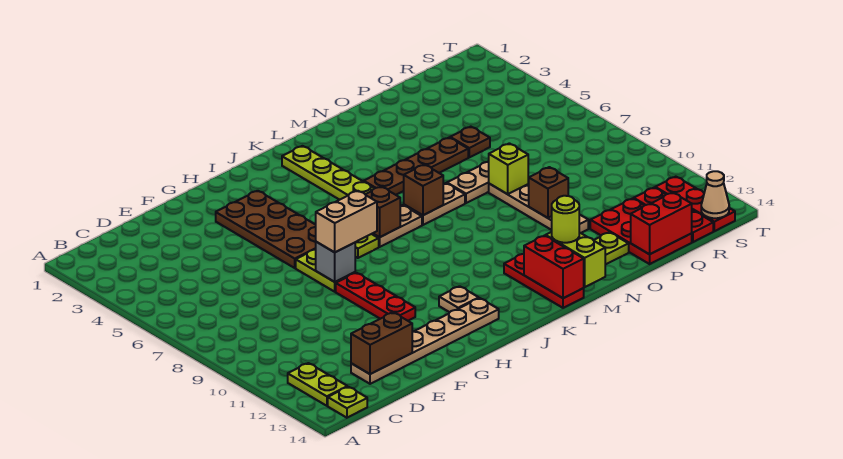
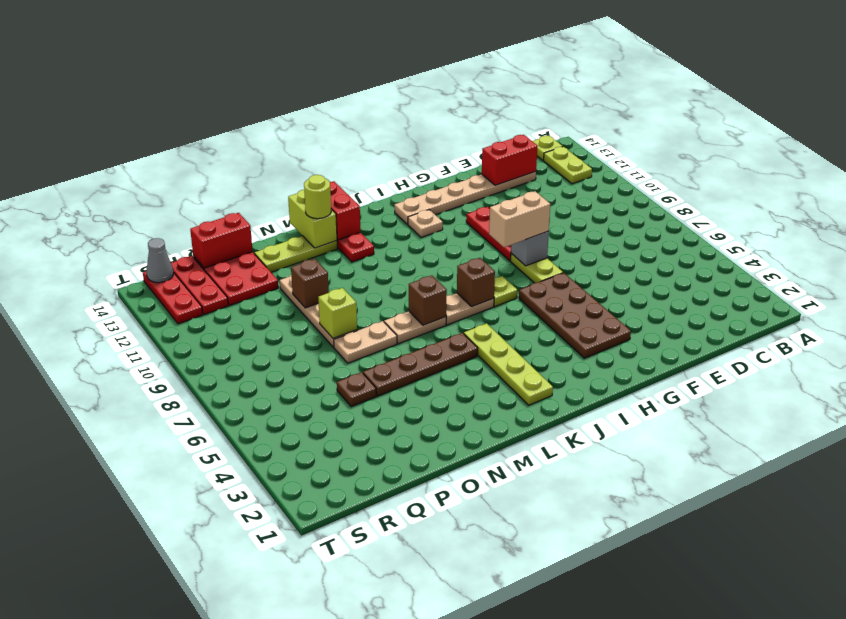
brown 1x2 brick [351,312,412,374] -> red 1x2 brick [482,135,538,185]
tan 1x1 cone [701,171,729,218] -> grey 1x1 cone [146,238,173,283]

